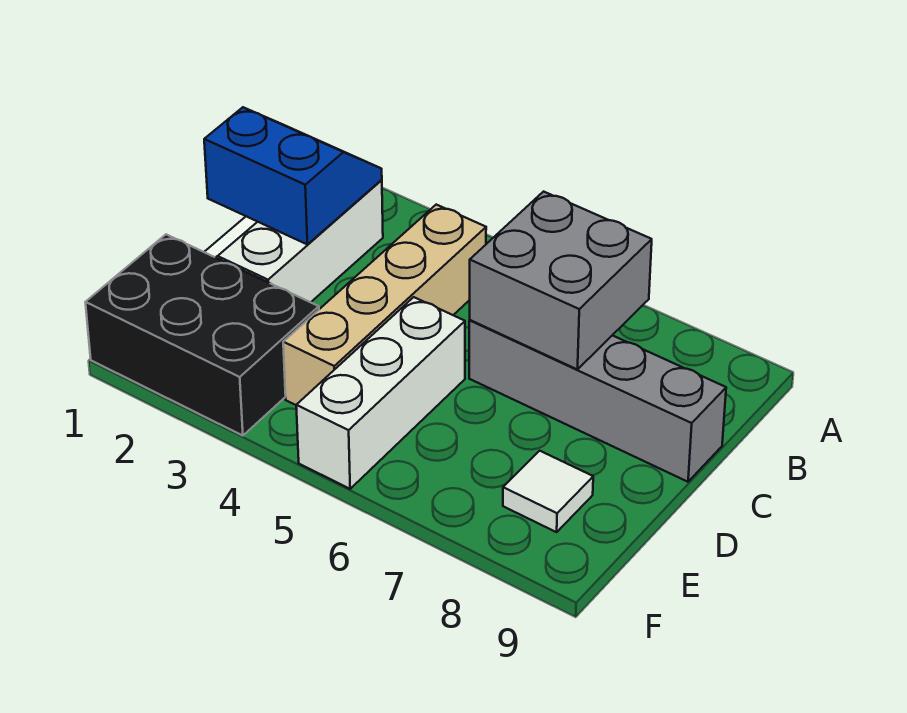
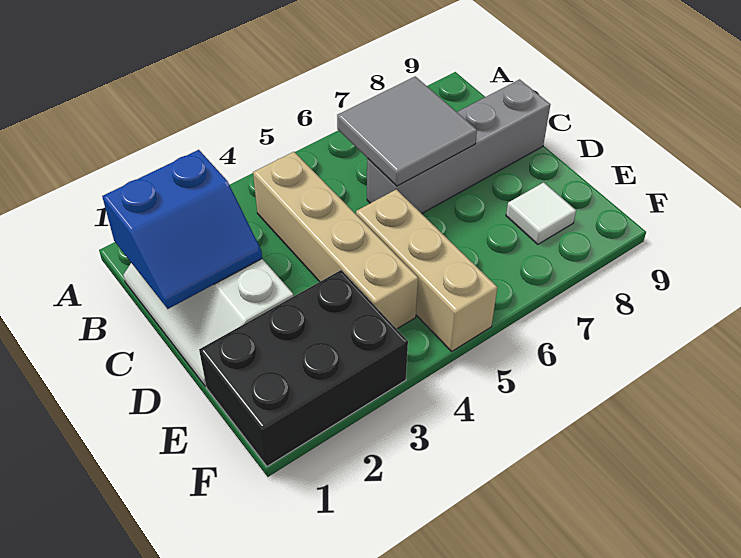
blue 2x2 slope [204,107,382,244] -> blue 2x2 slope turned to [102,150,262,309]
grey 2x2 brick [470,192,652,370] -> grey 2x2 tile [337,76,477,186]
white 1x3 brick [296,297,465,489] -> tan 1x3 brick [356,189,497,351]

